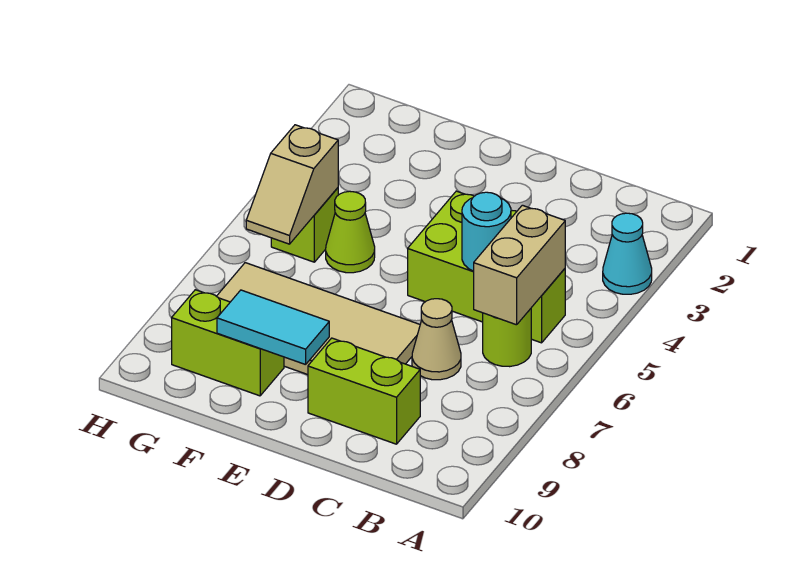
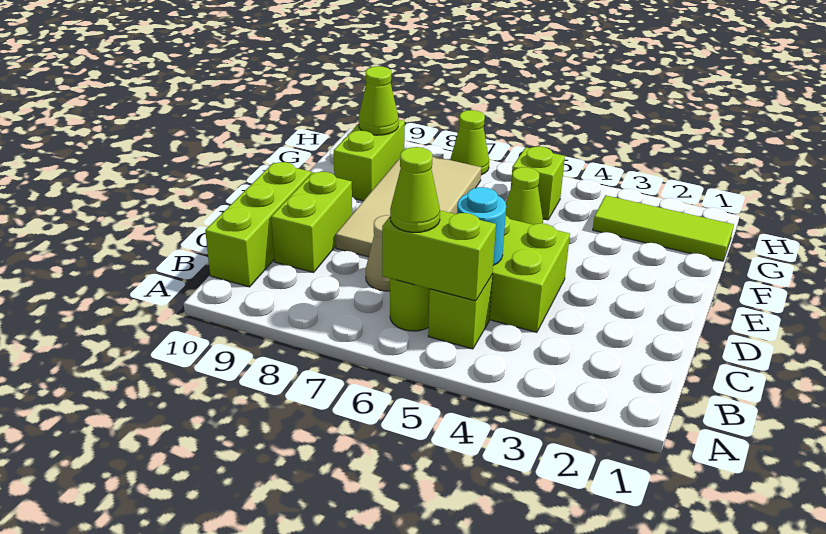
cyan 1x1 cone [603,213,652,294] -> none
tan 1x2 brick [474,205,565,325] -> lime 1x2 brick [382,210,496,301]
none -> lime 1x1 cone [390,147,440,232]
none -> lime 1x3 brick [205,162,311,287]
cyan 1x2 tile [217,290,329,365] -> none
none -> lime 1x3 tile [593,195,734,261]
tan 1x2 slope [246,125,338,244] -> none
none -> lime 1x1 cone [359,66,399,135]
none -> lime 1x1 cone [451,110,489,175]

